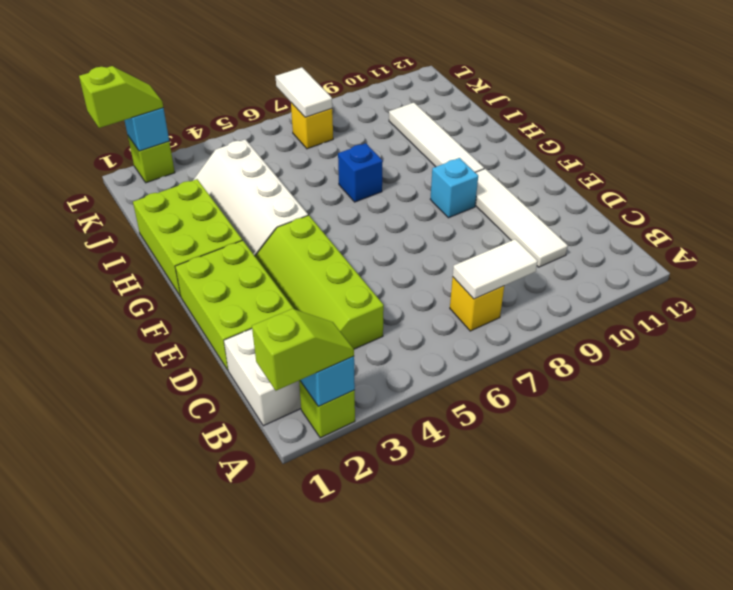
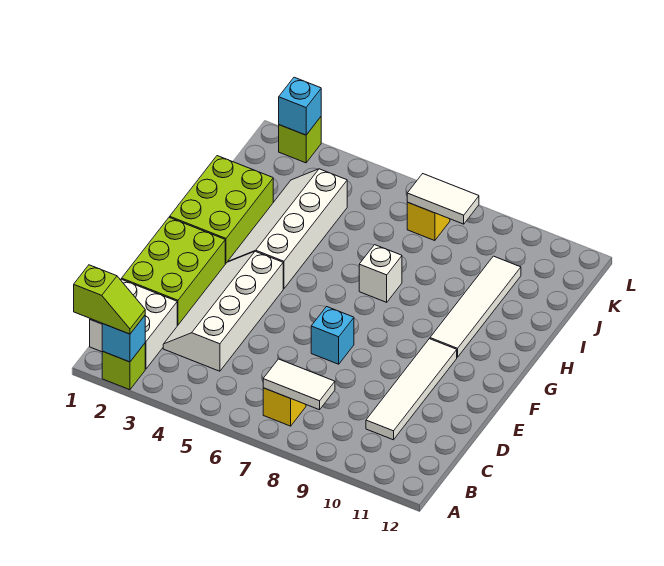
lime 2x4 slope [255,215,384,349] -> white 2x4 slope [163,251,283,371]
cyan 1x1 brick [430,158,478,218] -> cyan 1x1 brick moved to [311,307,354,364]
blue 1x1 brick [338,143,383,202] -> white 1x1 brick [359,245,402,302]
white 1x2 tile [275,67,332,117] -> white 1x2 tile turned to [407,174,479,224]
lime 1x2 slope [79,66,163,128] -> none

